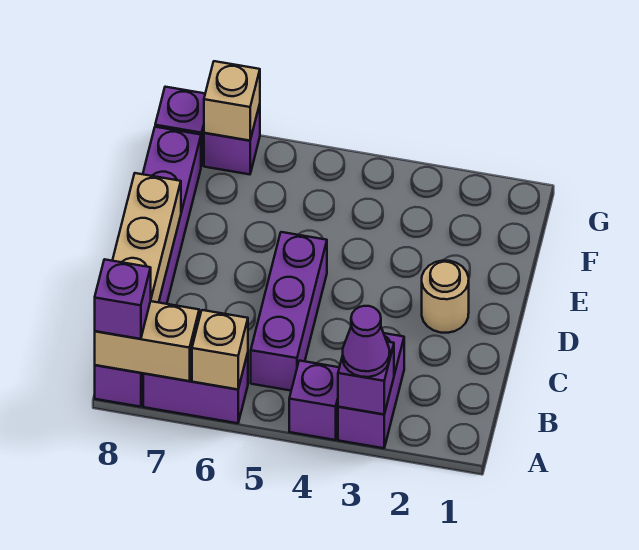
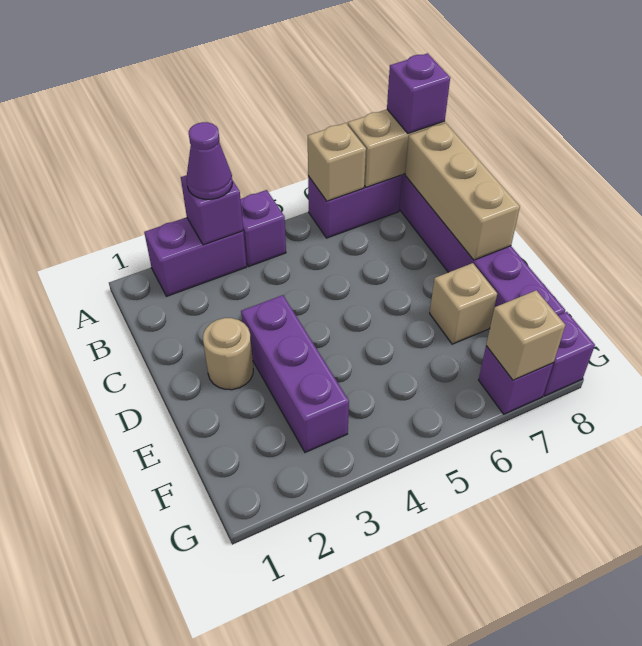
purple 1x2 brick [338,333,404,448] -> purple 1x2 brick turned to [144,217,247,296]
purple 1x3 brick [251,232,327,391] -> purple 1x3 brick moved to [241,295,349,452]
none -> tan 1x1 brick [430,263,497,344]

